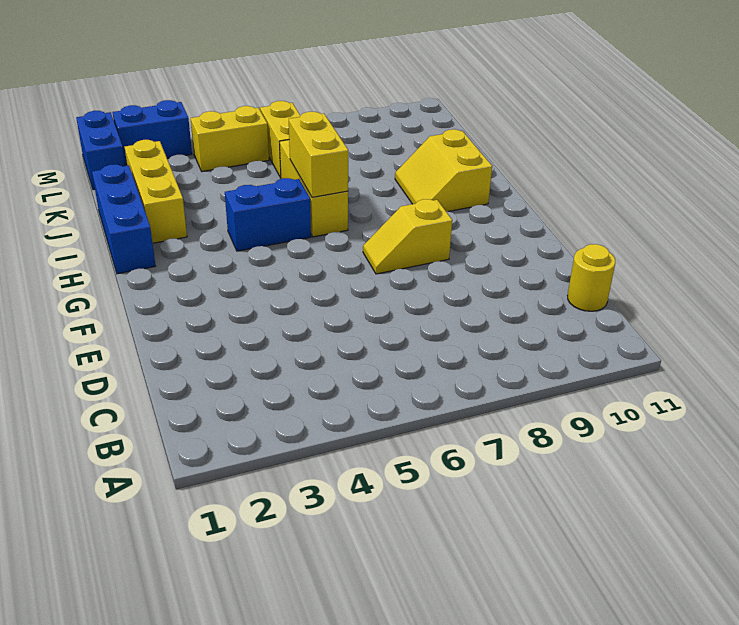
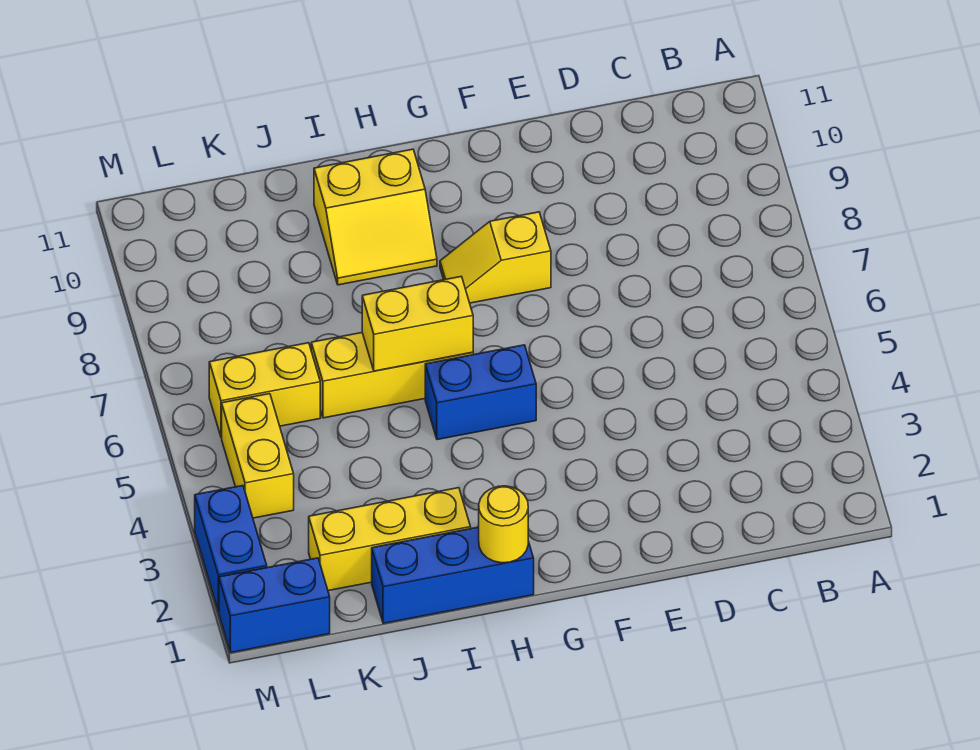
yellow 1x1 round brick [568,244,615,311] -> yellow 1x1 round brick moved to [479,486,528,563]
yellow 1x2 slope [363,199,452,274] -> yellow 1x2 slope turned to [440,212,551,303]
blue 1x2 brick [225,178,311,251] -> blue 1x2 brick turned to [425,345,536,440]

